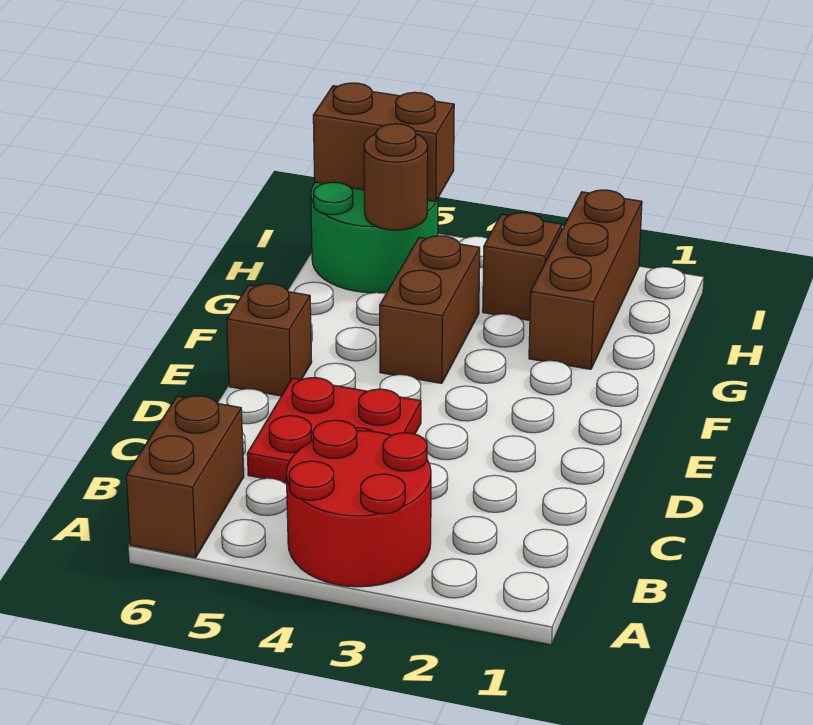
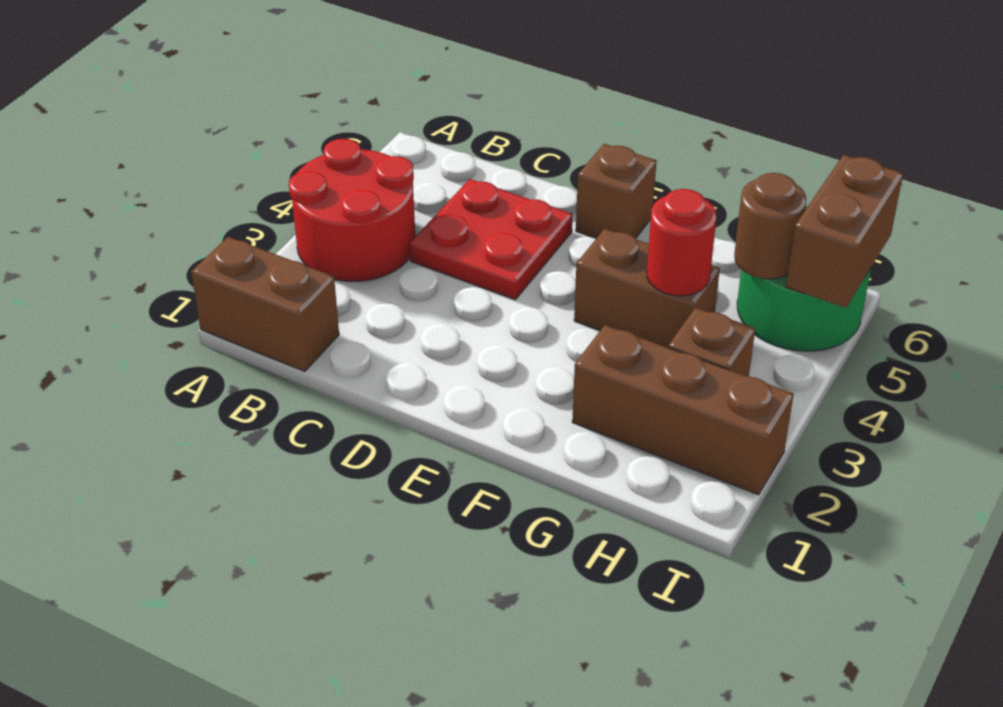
brown 1x2 brick [126,396,244,558] -> brown 1x2 brick moved to [191,237,339,371]
none -> red 1x1 round brick [647,189,716,296]

